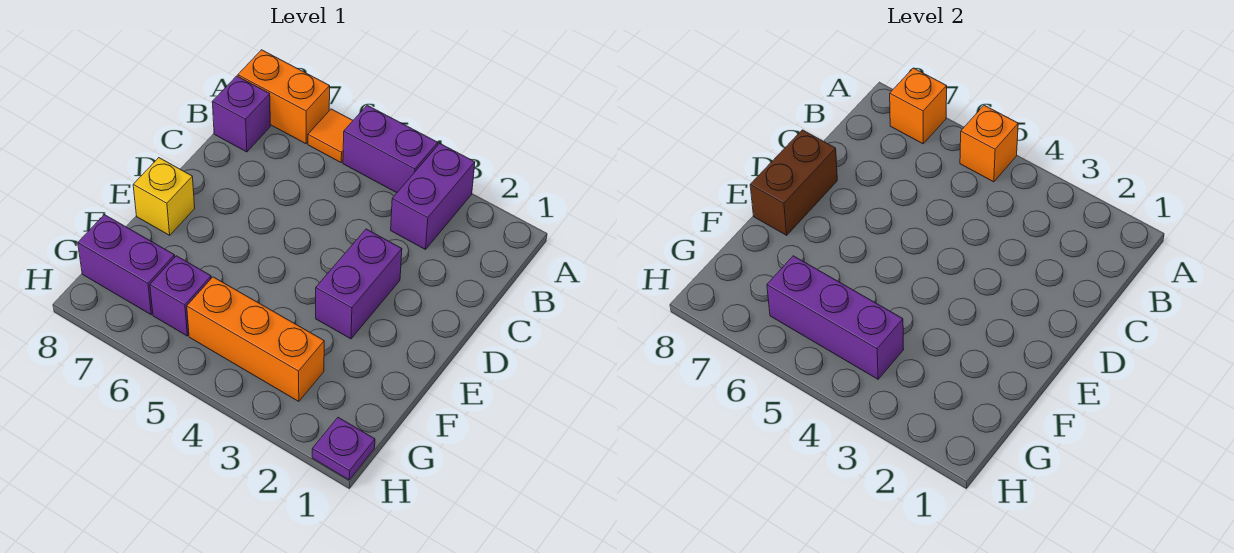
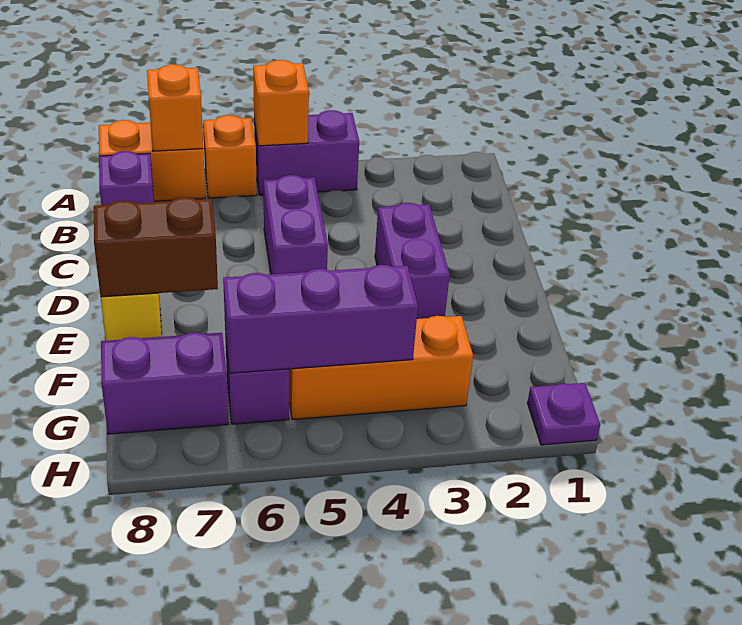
purple 1x2 brick [391,144,475,250] -> purple 1x2 brick moved to [264,175,328,274]
orange 1x1 tile [308,109,353,162] -> orange 1x1 brick [203,115,257,198]
brown 1x2 brick [750,130,837,235] -> brown 1x2 brick turned to [94,197,218,297]

